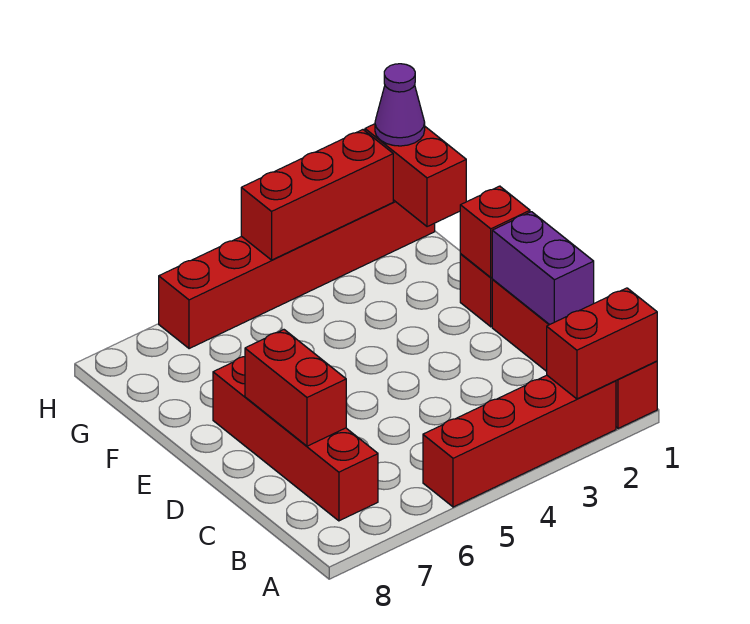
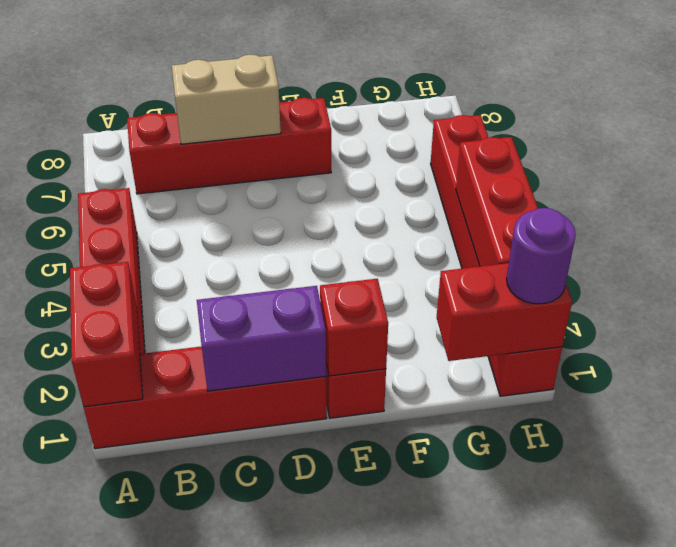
red 1x2 brick [245,330,346,446] -> tan 1x2 brick [172,55,281,144]
purple 1x1 cone [375,64,425,146] -> purple 1x1 round brick [507,208,576,304]

